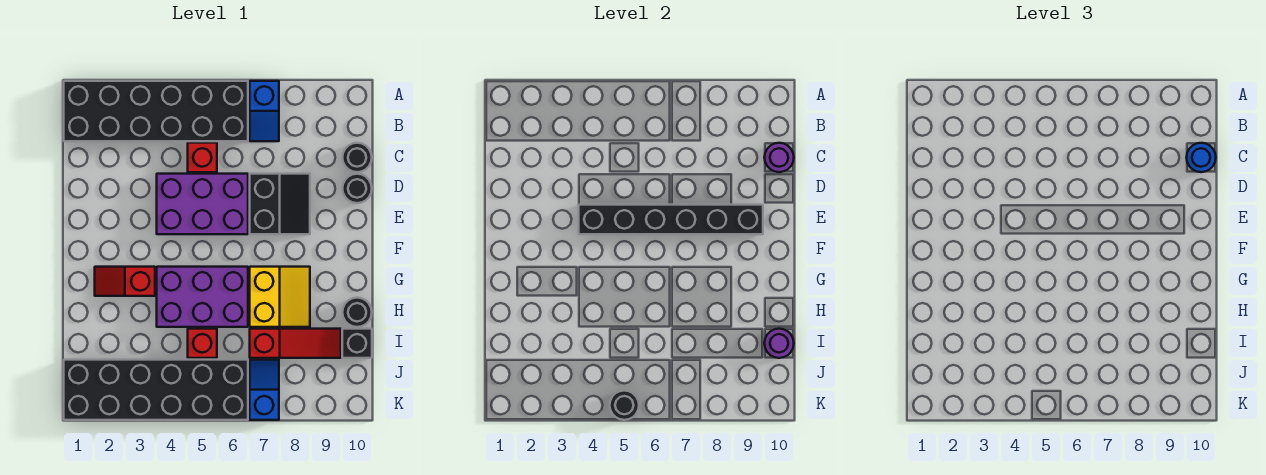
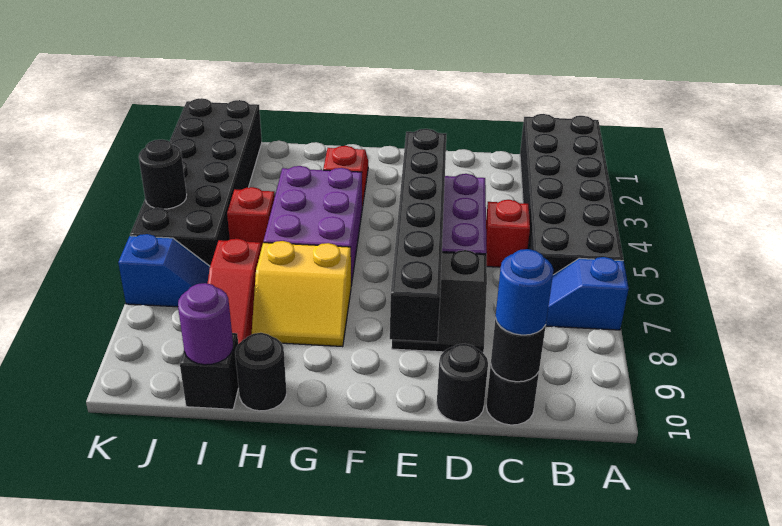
purple 1x1 round brick [764,143,794,172] -> black 1x1 round brick [491,318,546,382]

